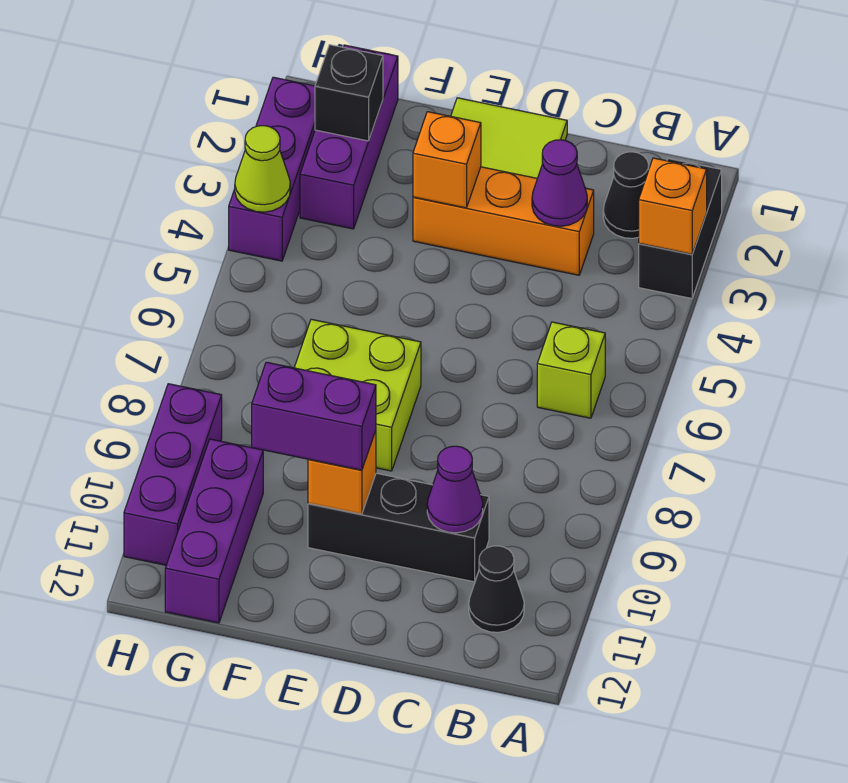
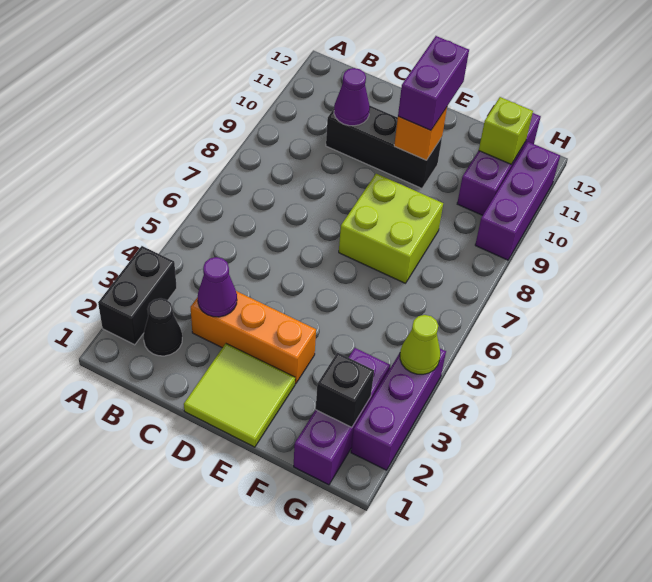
orange 1x1 brick [639,158,707,254] -> none
lime 1x1 brick [537,322,605,418] -> lime 1x1 brick moved to [479,97,533,164]
black 1x1 cone [469,546,524,632] -> none
orange 1x1 brick [413,112,481,208] -> none
purple 1x2 brick [252,362,376,470] -> purple 1x2 brick turned to [398,36,469,130]

